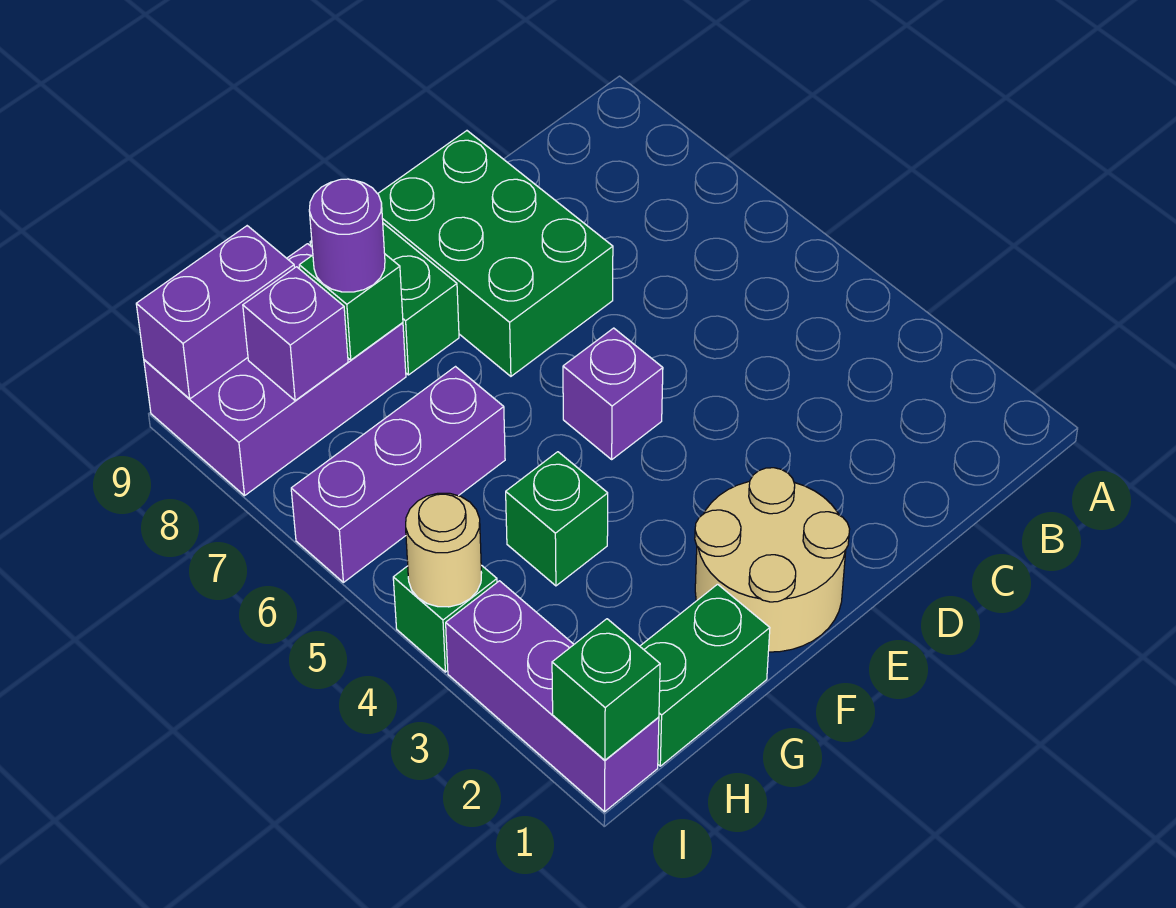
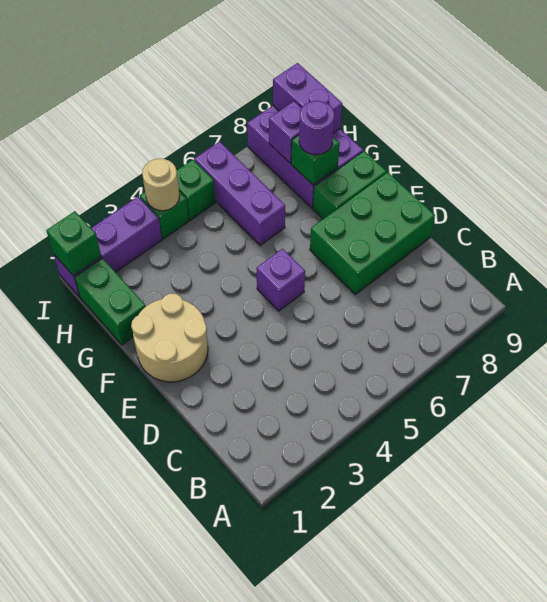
green 1x1 brick [506,452,608,586] -> green 1x1 brick moved to [177,160,215,220]

